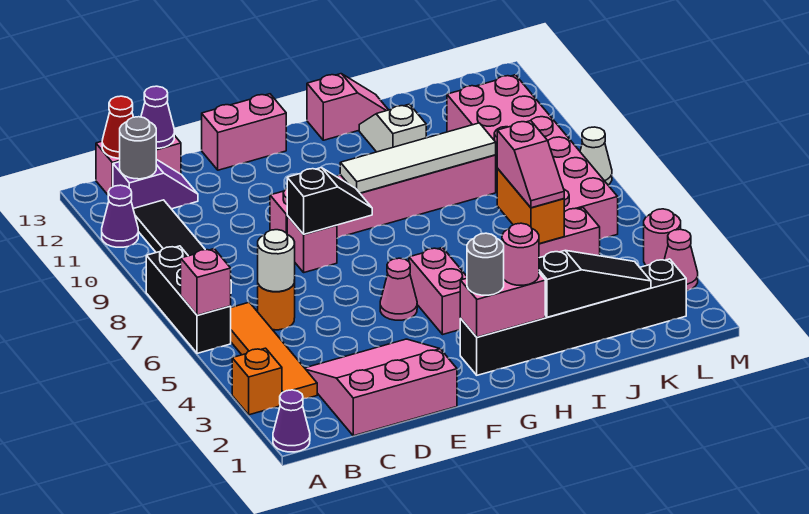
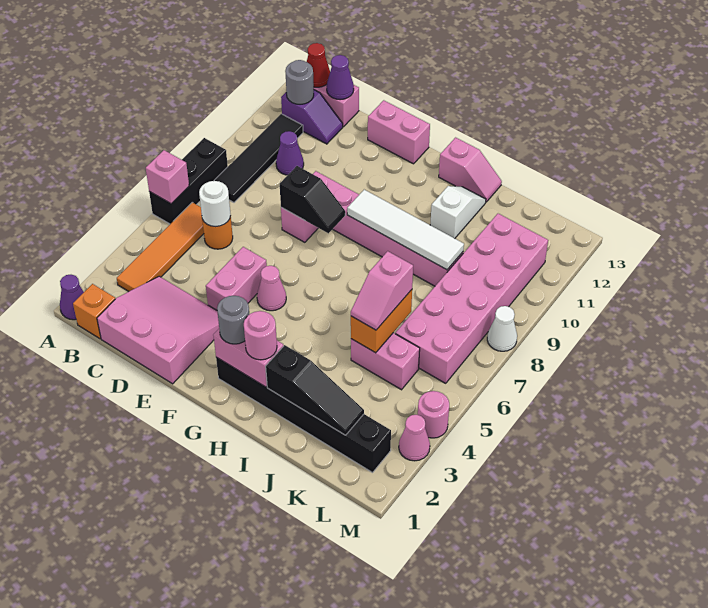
orange 1x1 brick [232,348,282,415] -> orange 1x1 brick moved to [73,284,115,339]
purple 1x1 cone [102,185,138,247] -> purple 1x1 cone moved to [276,131,304,175]
pink 1x2 brick [409,247,467,335] -> pink 1x2 brick moved to [206,247,267,310]

